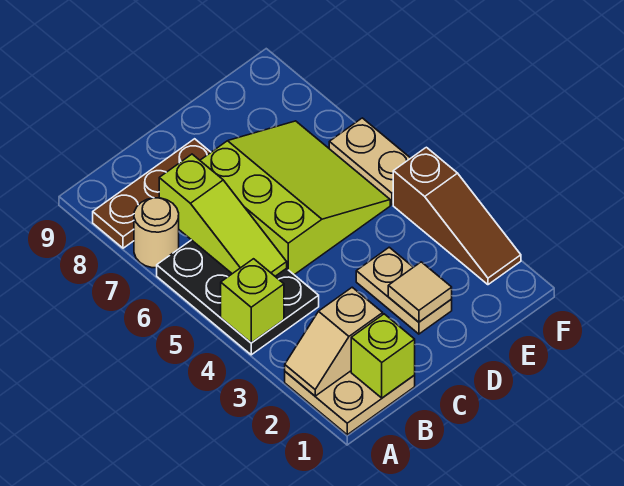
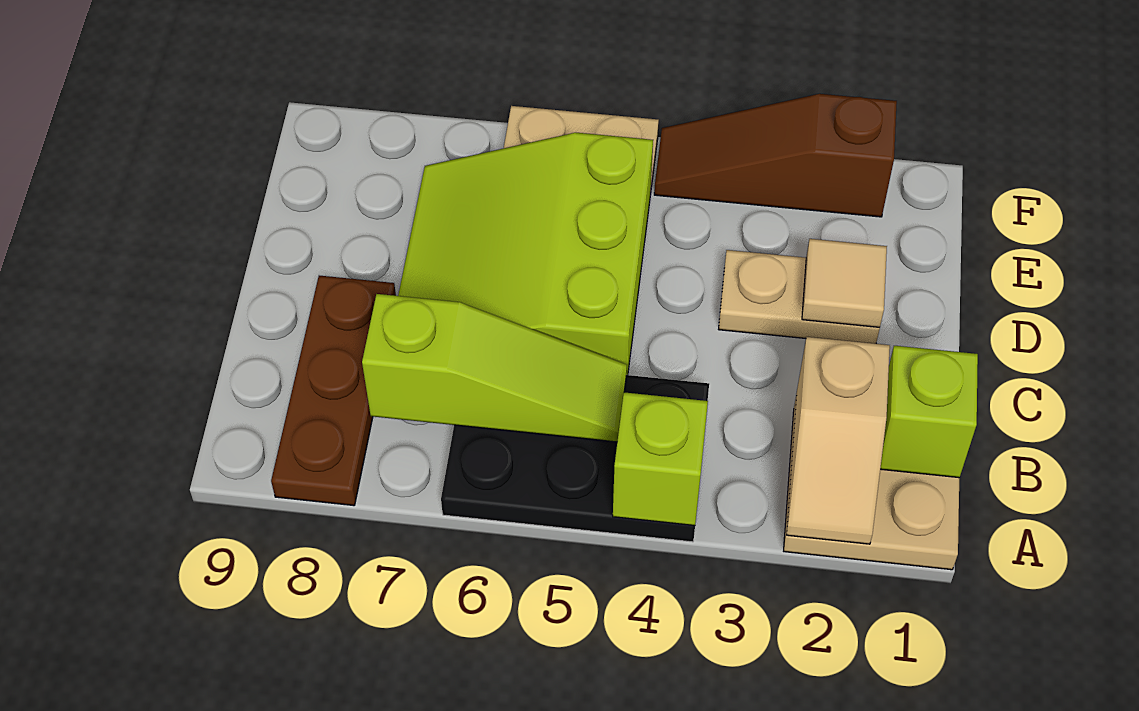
tan 1x1 round brick [134,198,179,268] -> none
lime 3x3 slope [200,121,390,275] -> lime 3x3 slope turned to [398,133,653,375]
brown 1x3 slope [393,147,521,285] -> brown 1x3 slope turned to [654,94,897,217]

